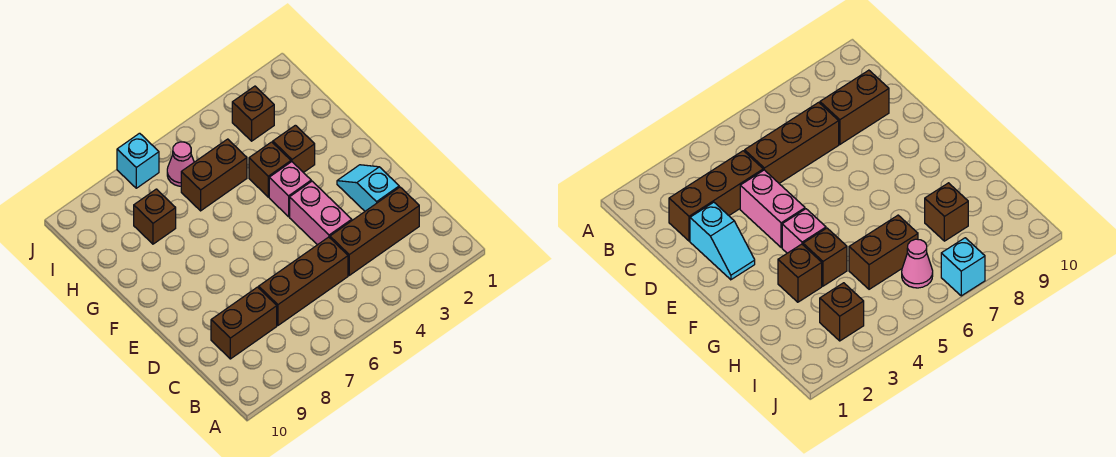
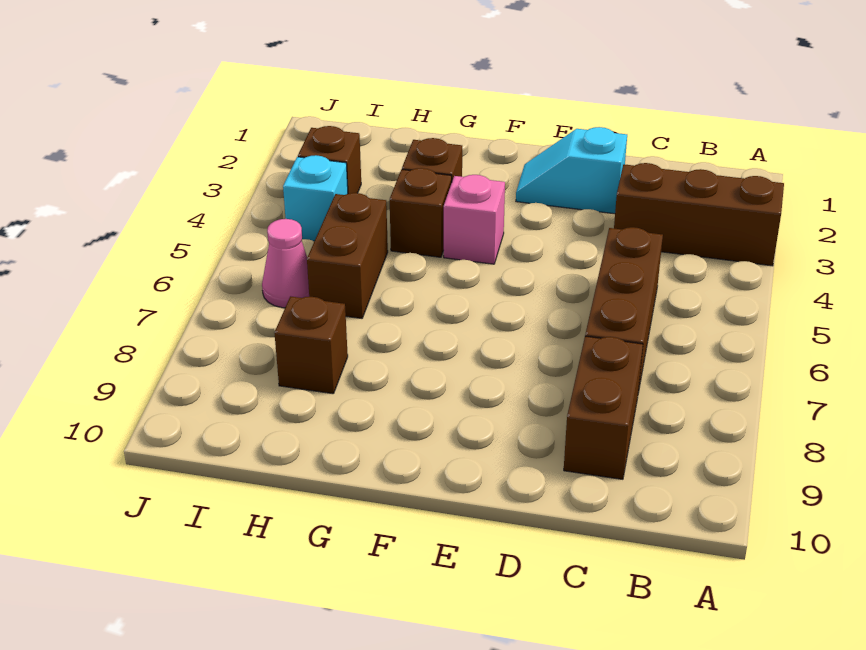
brown 1x3 brick [330,187,419,275] -> brown 1x3 brick turned to [614,163,784,266]
pink 1x2 brick [290,181,352,245] -> none
cyan 1x1 brick [117,133,159,188] -> cyan 1x1 brick moved to [283,155,348,241]

